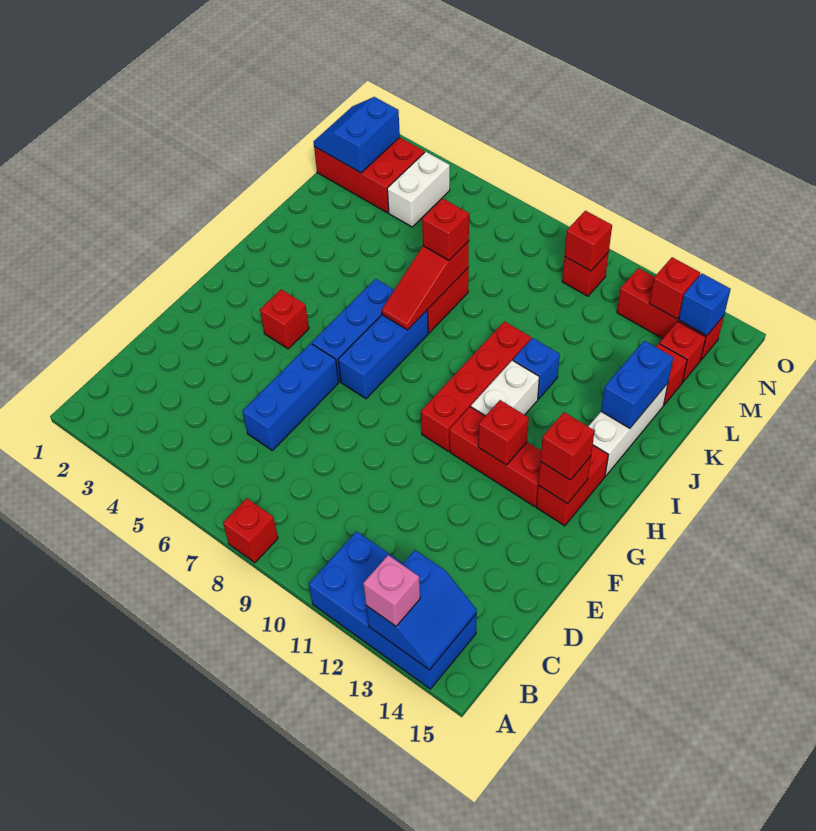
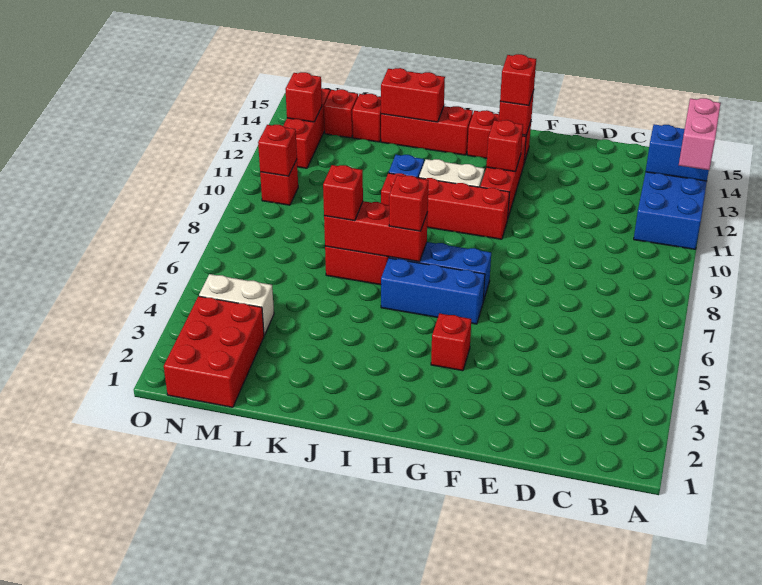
red 1x1 brick [223,498,278,563] -> red 1x1 brick moved to [389,175,428,231]
pink 1x1 brick [363,555,420,626] -> pink 1x2 brick [679,98,721,170]
blue 1x3 brick [243,343,339,450] -> none
red 1x3 slope [382,241,469,330] -> red 1x3 brick [324,201,428,262]
white 1x3 brick [588,383,668,476] -> red 1x3 brick [381,106,473,155]
blue 1x2 brick [601,341,673,428] -> red 1x2 brick [381,68,445,122]
blue 2x2 slope [313,97,400,173] -> none
blue 1x1 brick [679,274,731,336] -> none

